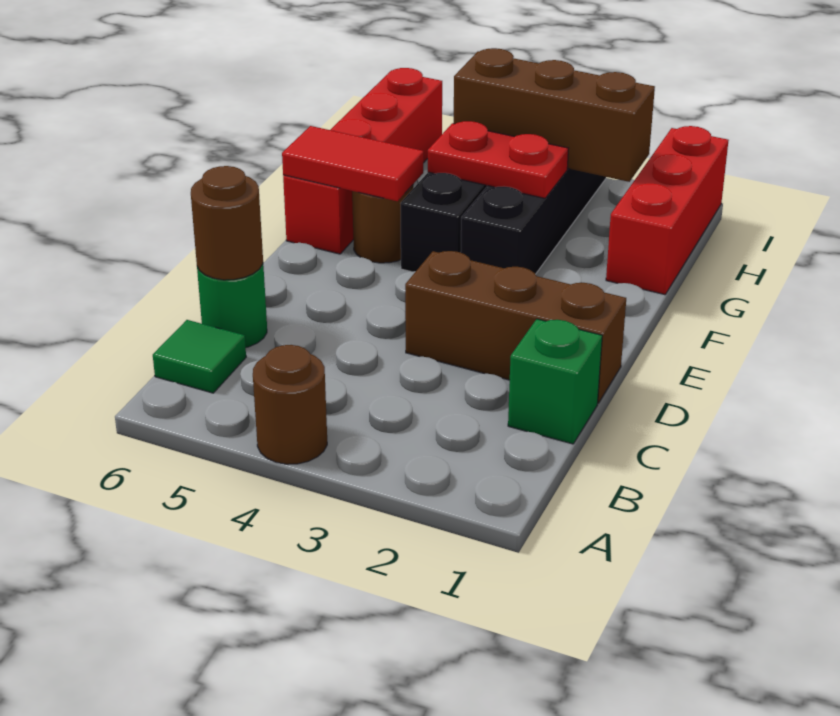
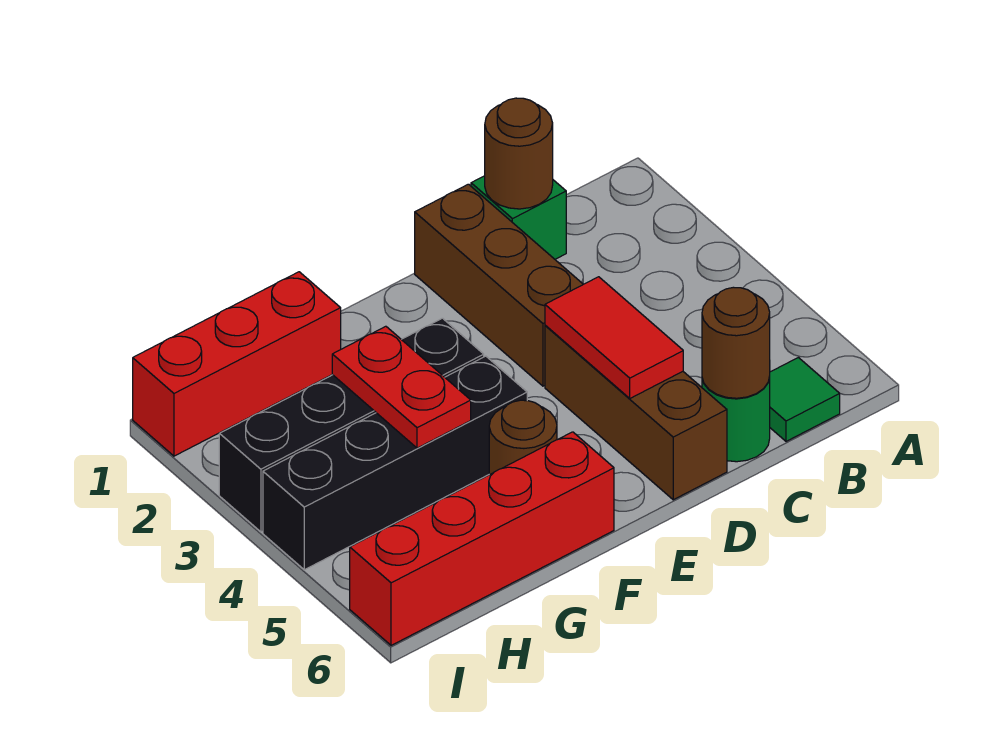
brown 1x1 round brick [253,345,327,464] -> brown 1x1 round brick moved to [485,98,553,209]
red 1x2 tile [282,126,424,201] -> red 1x2 tile moved to [545,277,683,398]
brown 1x3 brick [454,48,655,182] -> brown 1x3 brick moved to [545,325,727,500]

